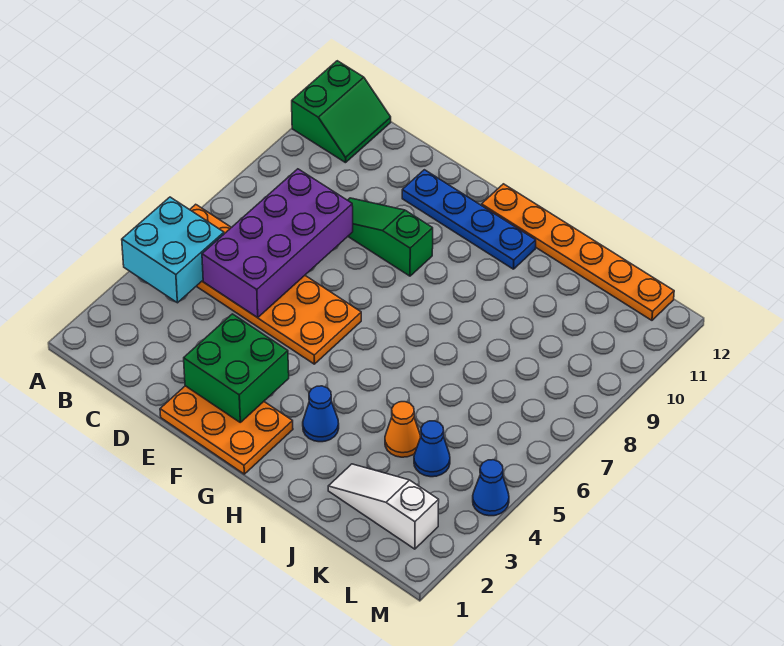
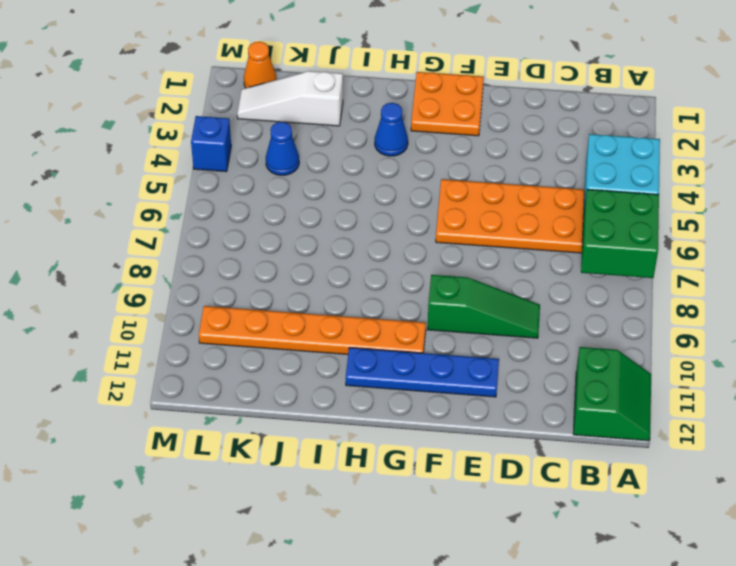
green 2x2 slope [292,61,391,163] -> green 2x2 slope turned to [573,347,651,441]
purple 2x4 brick [202,169,353,318] -> none
orange 2x3 plate [160,386,293,474] -> orange 2x2 plate [411,72,484,136]
green 2x2 brick [184,314,289,422] -> green 2x2 brick moved to [581,189,659,278]
orange 1x6 plate [481,184,674,320] -> orange 1x6 plate moved to [199,306,426,354]
white 1x3 slope [328,464,439,549] -> white 1x3 slope turned to [237,71,343,126]
orange 1x1 cone [385,402,421,457] -> orange 1x1 cone moved to [244,41,276,88]
blue 1x1 cone [473,460,509,516] -> blue 1x1 brick [191,116,231,172]

